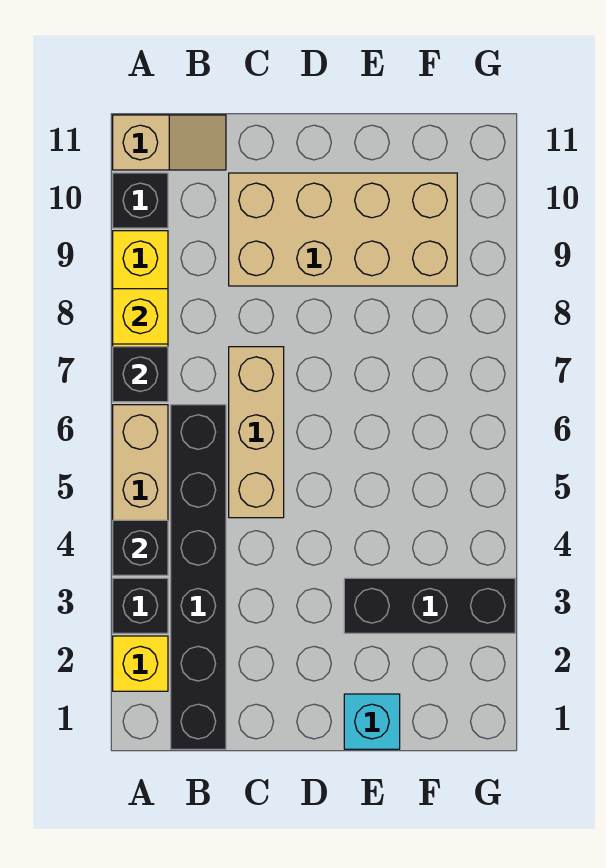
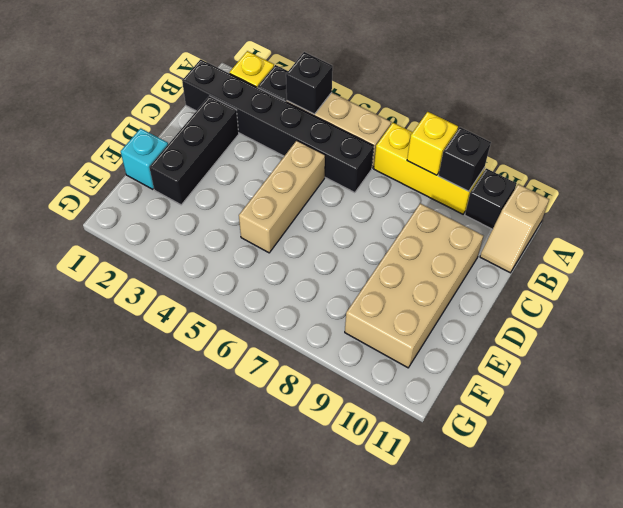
black 1x1 brick [113,347,168,402] -> black 1x1 brick moved to [439,127,491,191]
tan 1x3 brick [229,347,284,518] -> tan 1x3 brick turned to [239,141,325,253]
black 1x3 brick [344,578,515,633] -> black 1x3 brick moved to [149,96,239,205]

